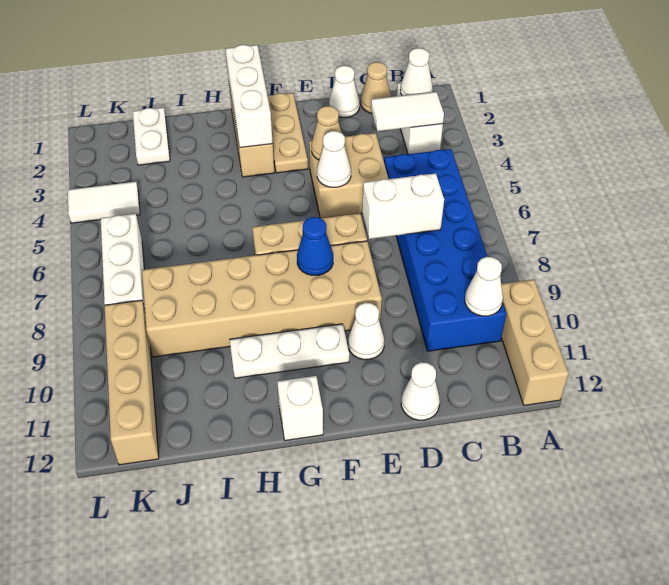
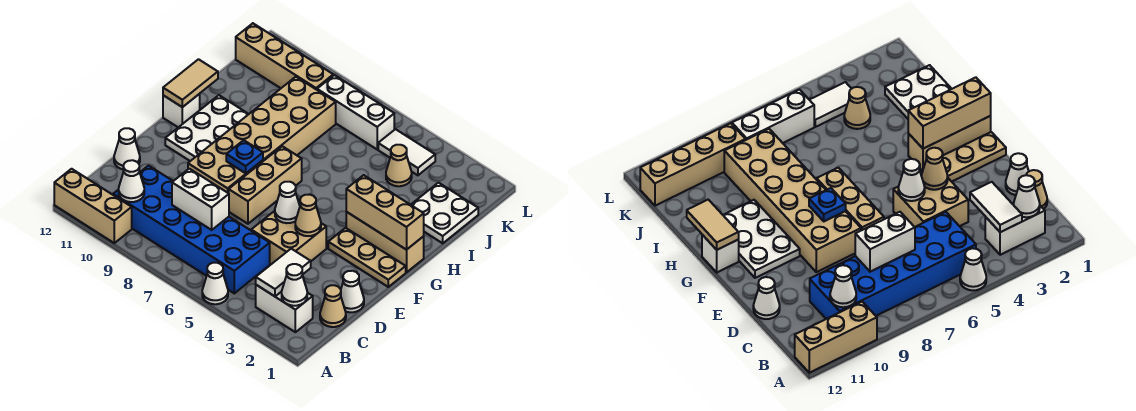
white 1x2 brick [362,173,444,239] -> white 1x2 brick turned to [172,169,229,230]
white 1x1 cone [348,303,384,360] -> white 1x1 cone moved to [202,263,228,304]
blue 1x1 cone [297,217,333,275] -> blue 1x1 plate [226,140,263,173]
white 1x3 plate [230,324,349,378] -> white 2x3 plate [165,95,249,161]
white 1x3 brick [225,45,273,148] -> tan 1x3 brick [346,175,424,250]
none -> tan 1x2 tile [163,59,218,107]
white 1x2 plate [133,108,170,165] -> white 2x2 plate [411,183,478,243]
none -> tan 1x1 cone [386,145,412,186]
white 1x2 tile [68,182,140,223] -> white 1x2 tile turned to [378,129,435,175]

